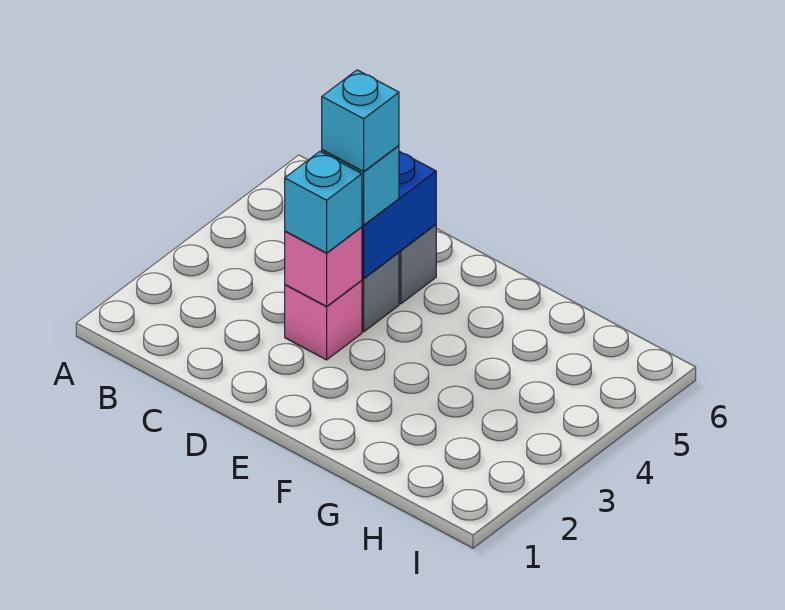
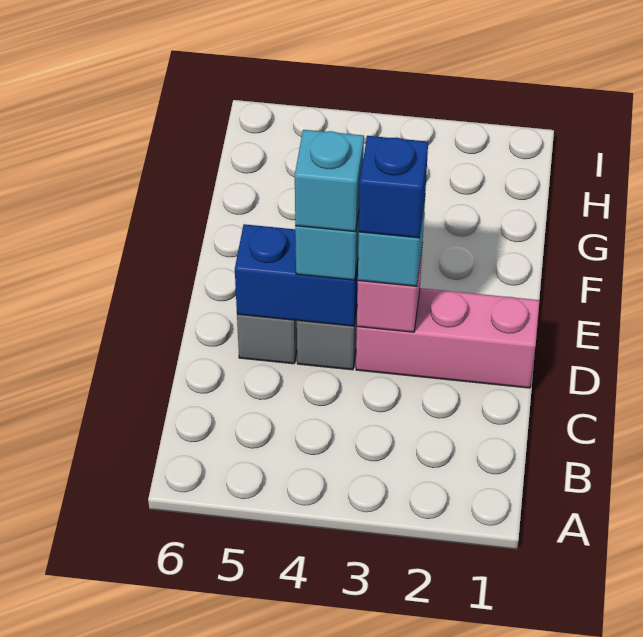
pink 1x1 brick [285,280,362,360] -> pink 1x3 brick [356,288,540,388]
none -> blue 1x1 brick [359,136,428,238]

